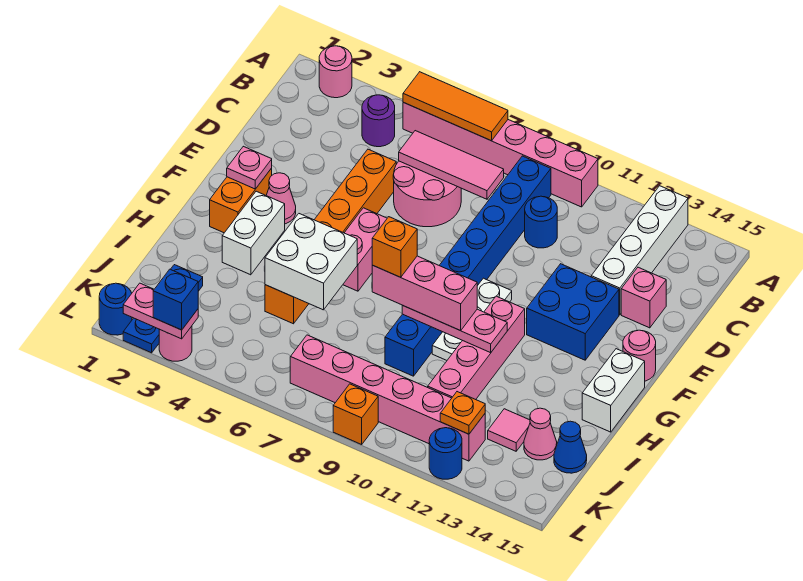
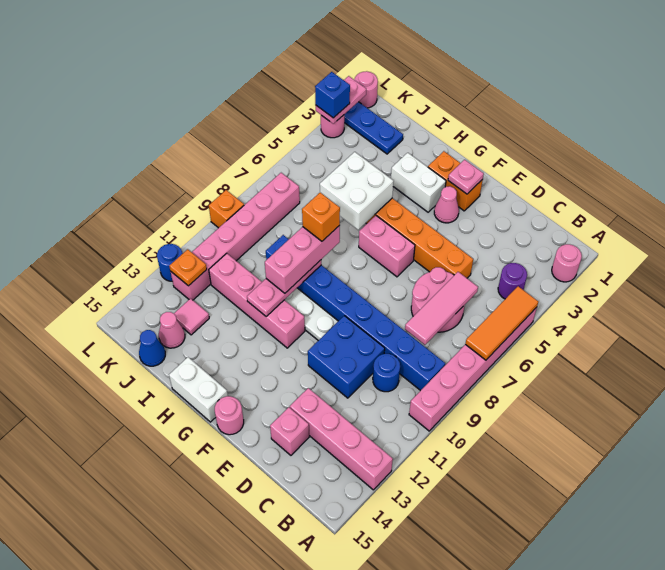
white 1x4 brick [591,186,688,315] -> pink 1x4 brick [290,388,393,490]
blue 2x2 brick [527,264,619,360] -> blue 2x2 brick moved to [308,316,385,398]
blue 1x1 round brick [99,283,132,335] -> pink 1x1 round brick [354,71,378,108]

